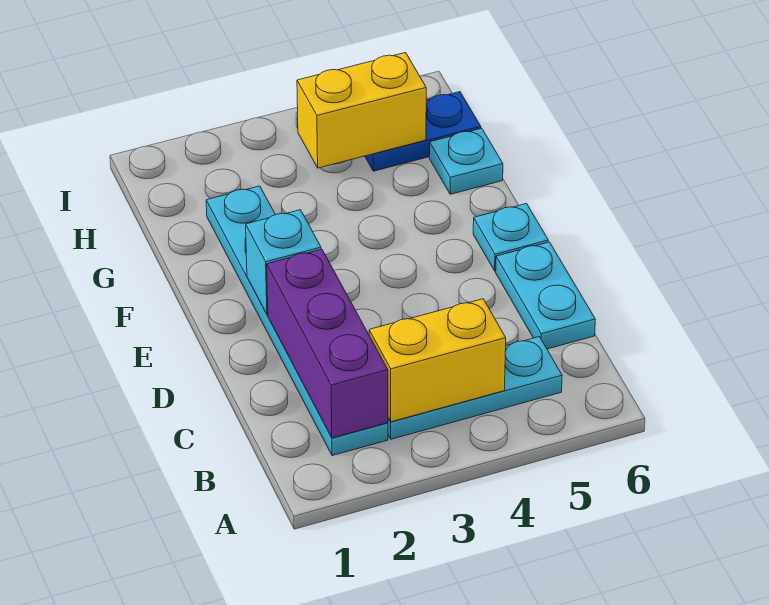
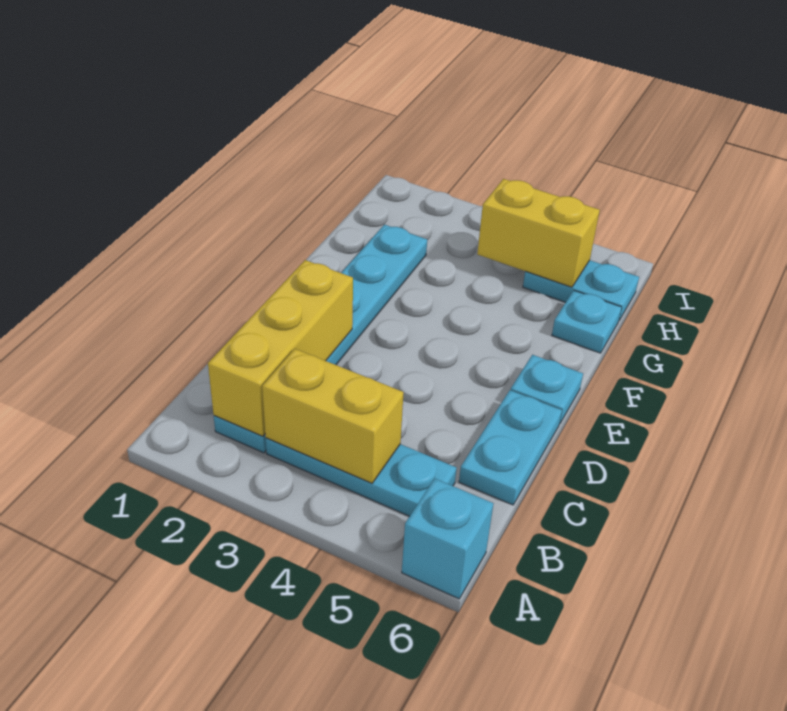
purple 1x3 brick [267,249,388,438] -> yellow 1x3 brick [208,260,353,436]
cyan 1x1 brick [246,210,321,315] -> cyan 1x1 brick moved to [402,479,494,599]
blue 1x2 plate [365,92,481,171] -> cyan 1x2 plate [523,260,639,320]

